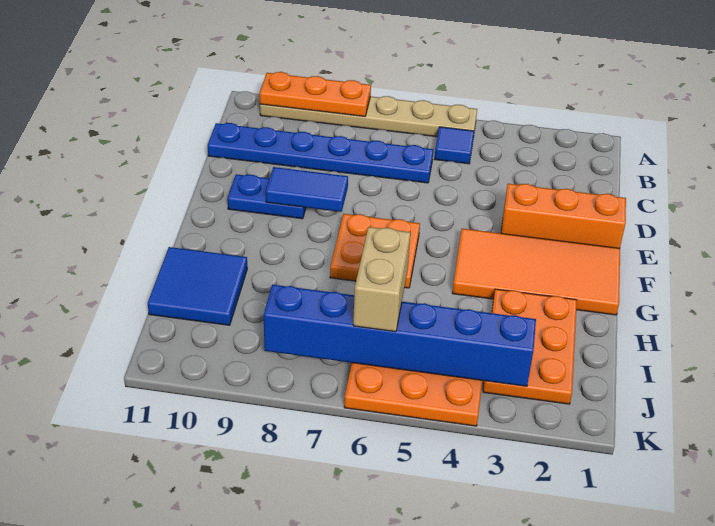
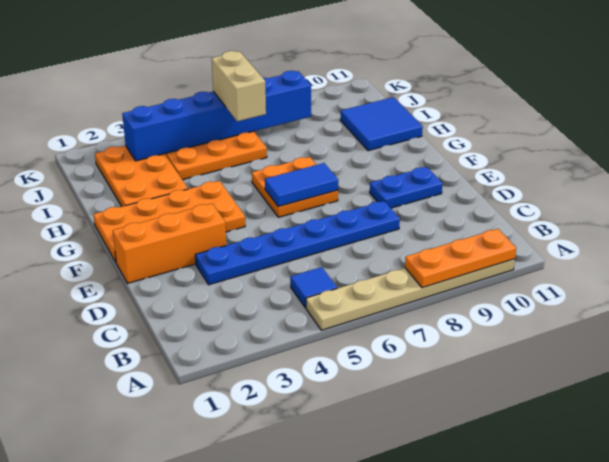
blue 1x6 plate [208,123,433,183] -> blue 1x6 plate moved to [195,201,400,285]
blue 1x2 tile [266,167,348,212] -> blue 1x2 tile moved to [265,163,338,207]
orange 2x4 tile [452,229,620,315] -> orange 2x4 plate [93,181,245,262]

